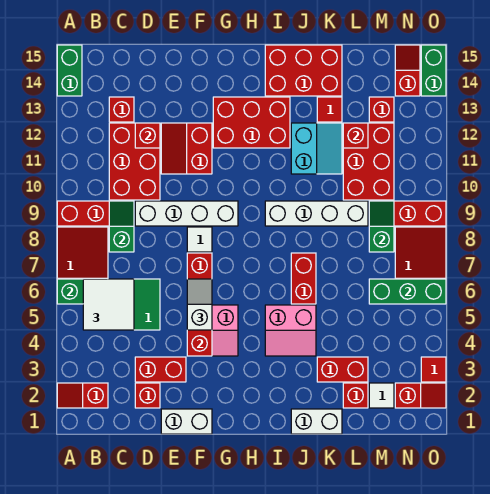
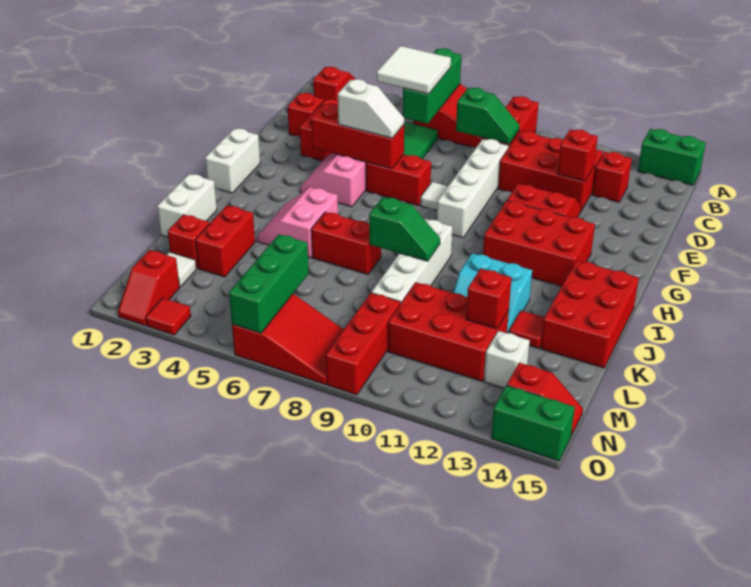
white 1x2 brick [161,409,212,434] -> white 1x2 brick moved to [205,128,260,193]
red 2x3 brick [213,97,290,148] -> red 2x3 brick turned to [483,201,595,286]
green 1x2 slope [369,201,394,252] -> green 1x2 slope moved to [369,197,440,261]
red 1x1 brick [369,97,394,122] -> white 1x1 brick [484,331,530,388]

